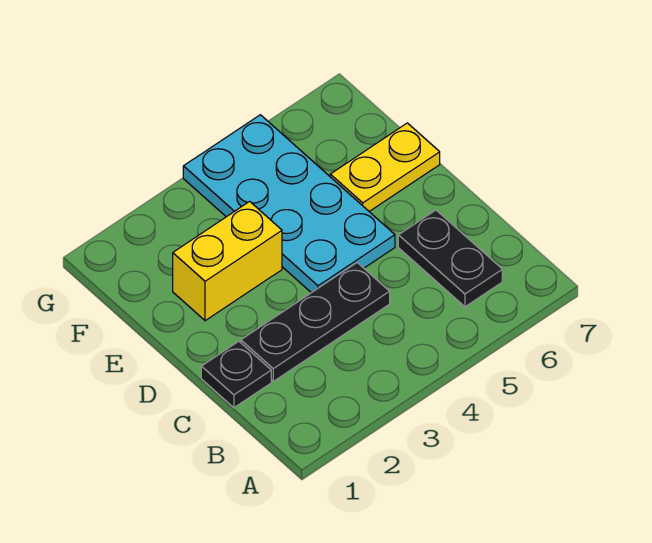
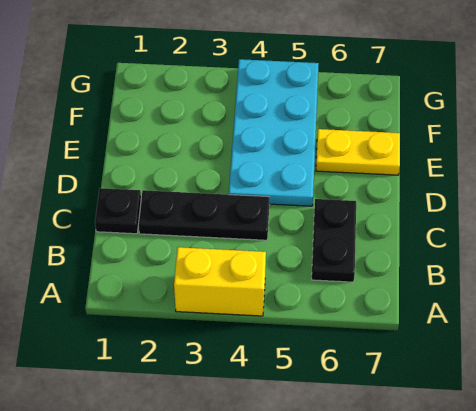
yellow 1x2 brick [173,201,282,321] -> yellow 1x2 brick moved to [174,247,266,316]

